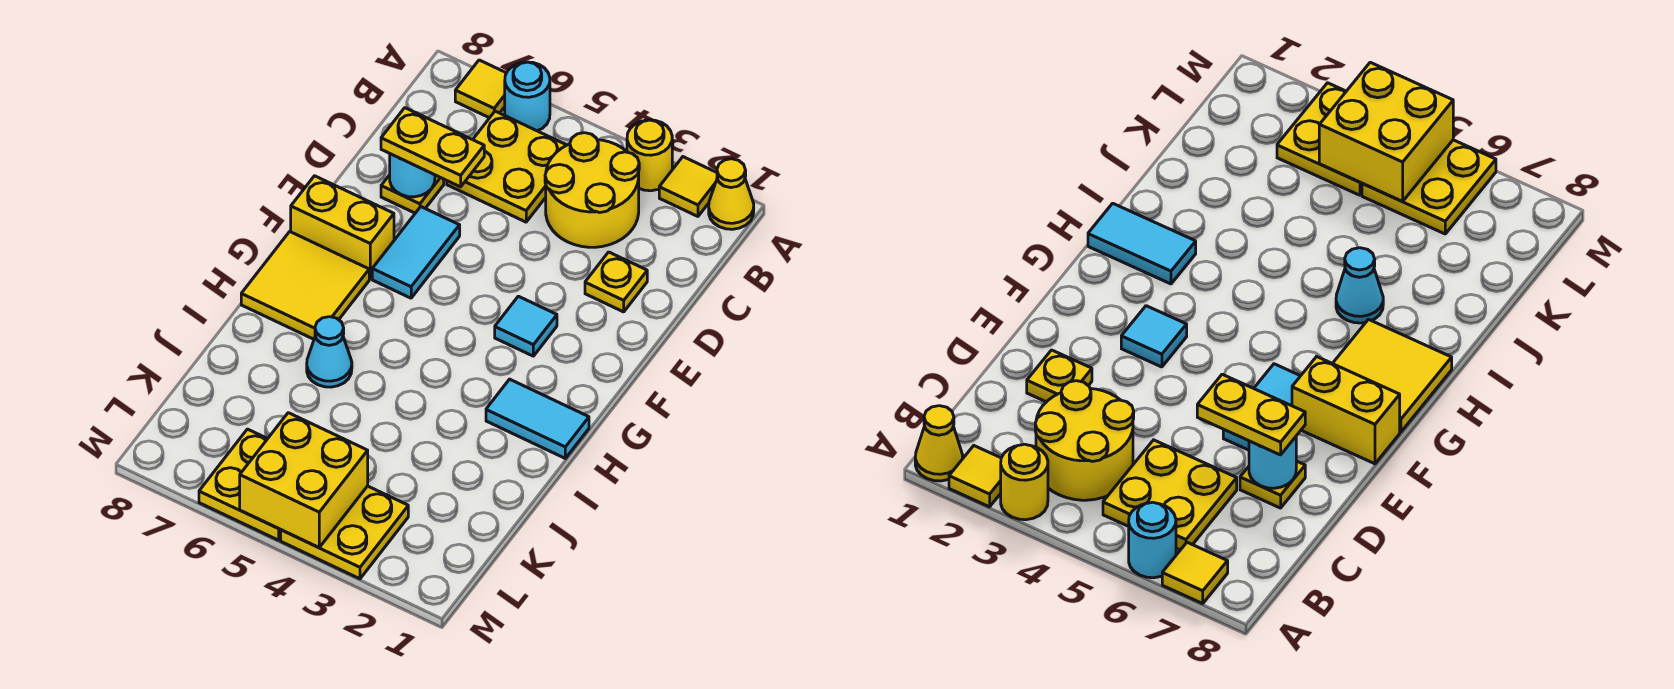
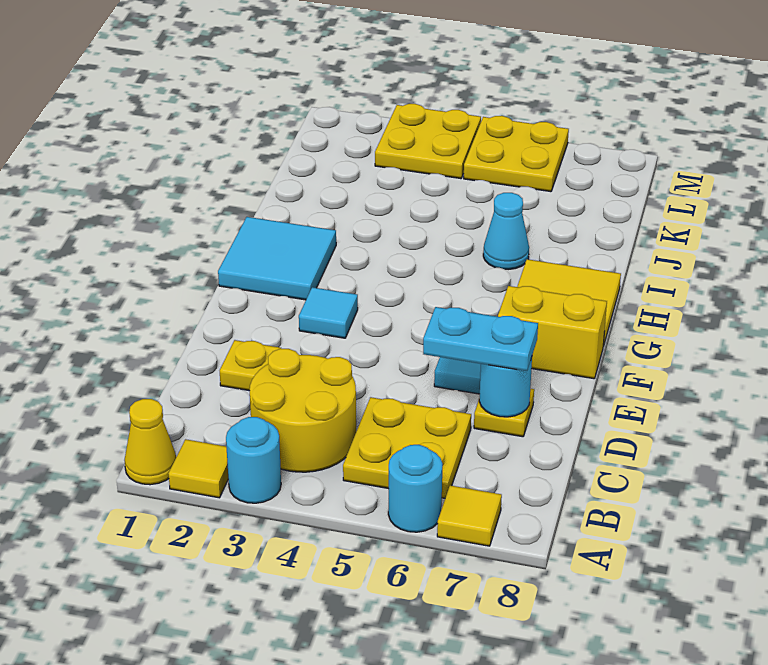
yellow 1x1 round brick [627,120,672,191] -> cyan 1x1 round brick [226,417,281,503]
yellow 1x2 plate [381,108,484,187] -> cyan 1x2 plate [423,307,538,371]
cyan 1x2 tile [486,379,589,458] -> cyan 2x2 tile [218,217,336,300]
yellow 2x2 brick [240,413,368,548] -> none

